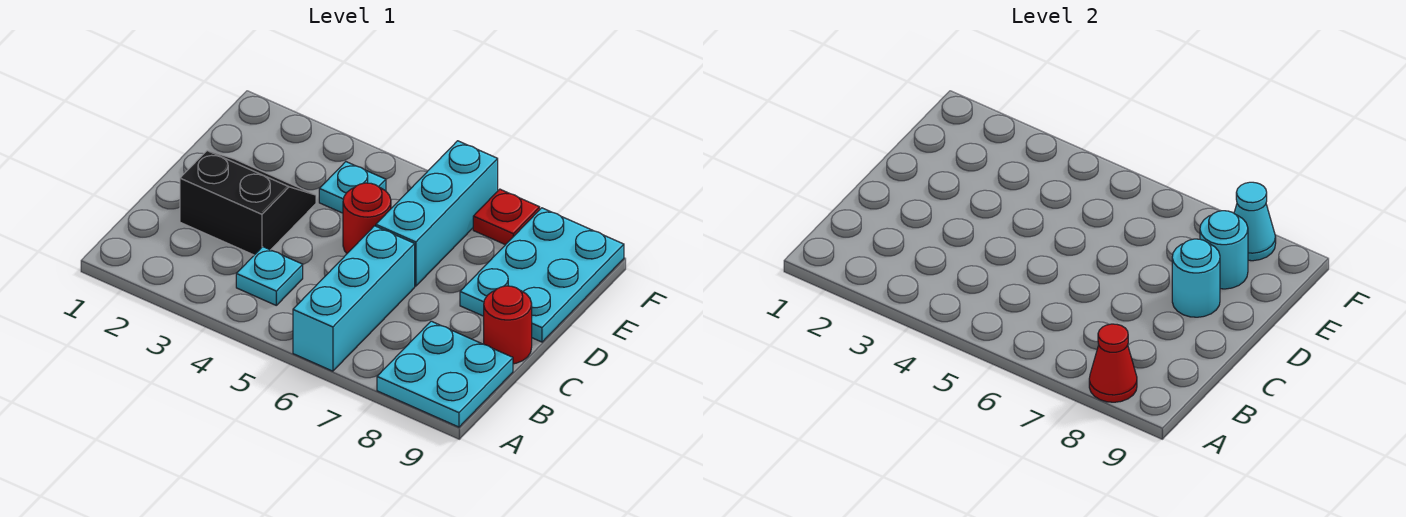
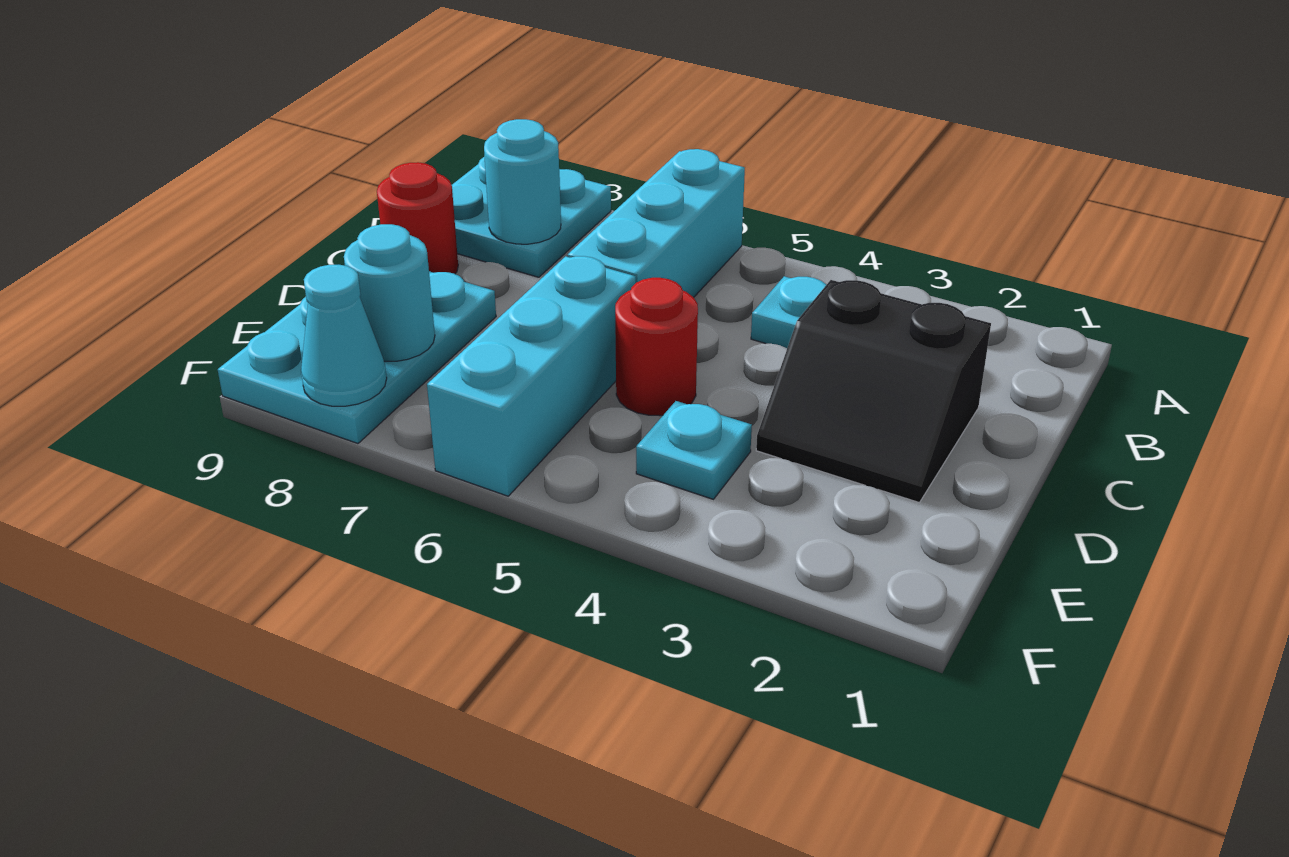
red 1x1 cone [1089,324,1137,402] -> none
cyan 1x1 round brick [1172,239,1220,317] -> cyan 1x1 round brick moved to [484,119,561,244]
red 1x1 plate [473,189,540,245] -> none

